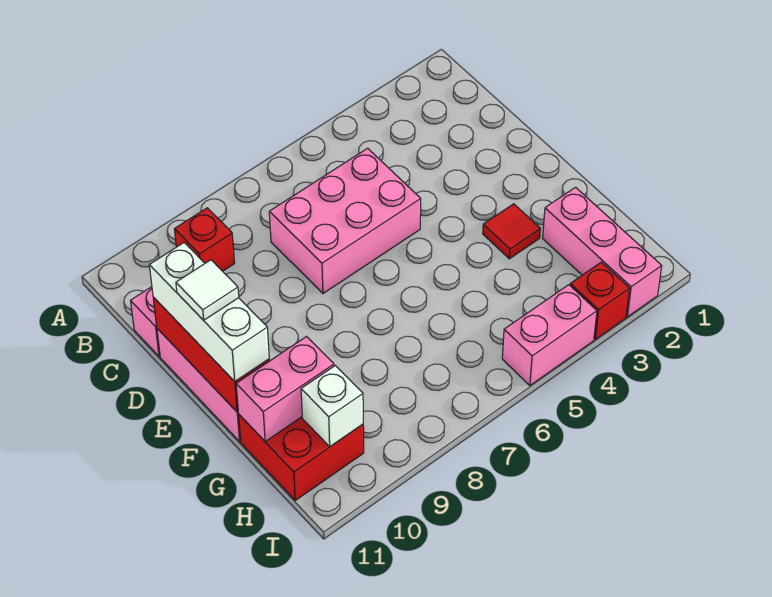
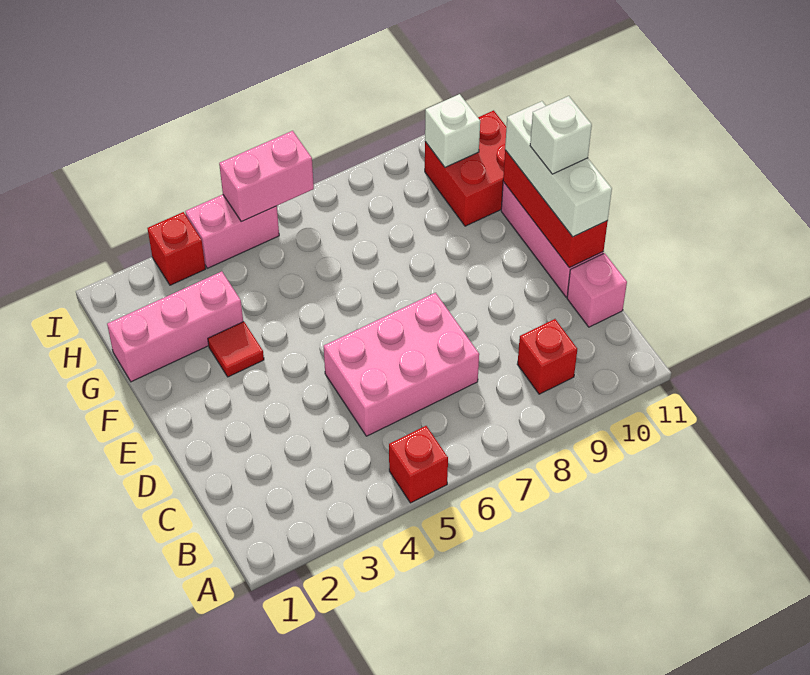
none -> red 1x1 brick [389,426,448,503]
white 1x1 tile [176,260,239,320] -> white 1x1 brick [530,96,592,174]
pink 1x3 brick [543,187,662,317] -> pink 1x3 brick turned to [107,271,243,382]
pink 1x2 brick [236,337,334,441] -> pink 1x2 brick moved to [219,131,314,222]

